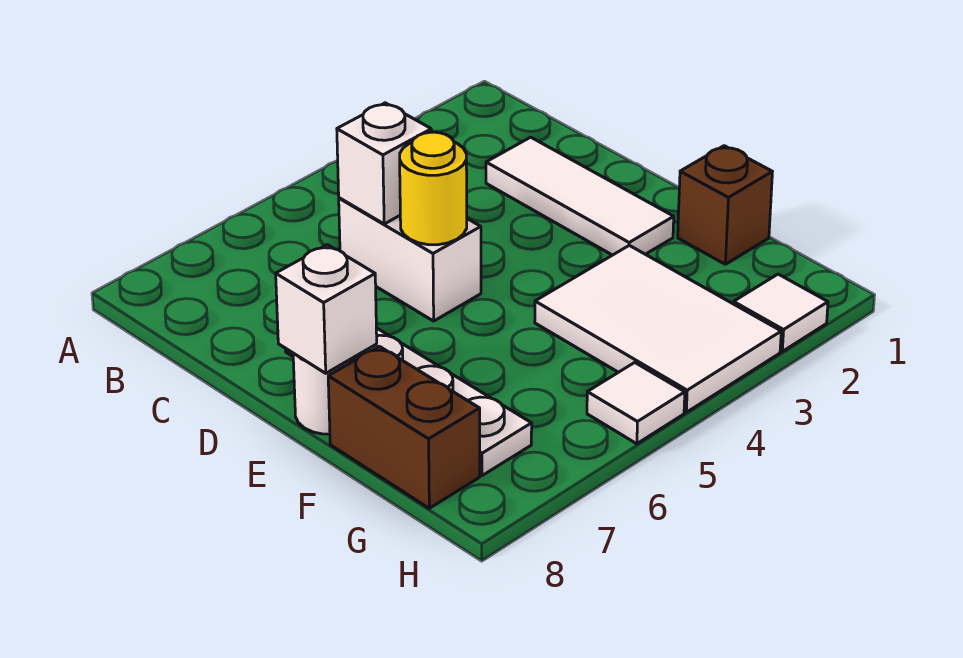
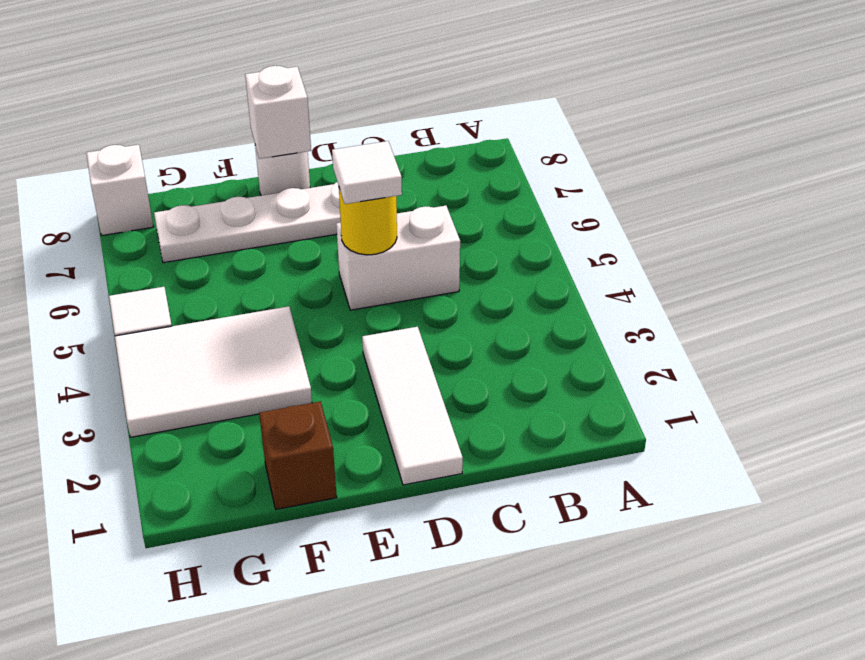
white 1x3 tile [486,137,674,255] -> white 1x3 tile turned to [362,327,463,485]
white 1x1 brick [337,103,431,224] -> white 1x1 brick moved to [86,145,154,235]
brown 1x2 brick [328,346,480,508] -> none
white 1x1 tile [733,274,828,351] -> white 1x1 tile moved to [332,141,402,204]

